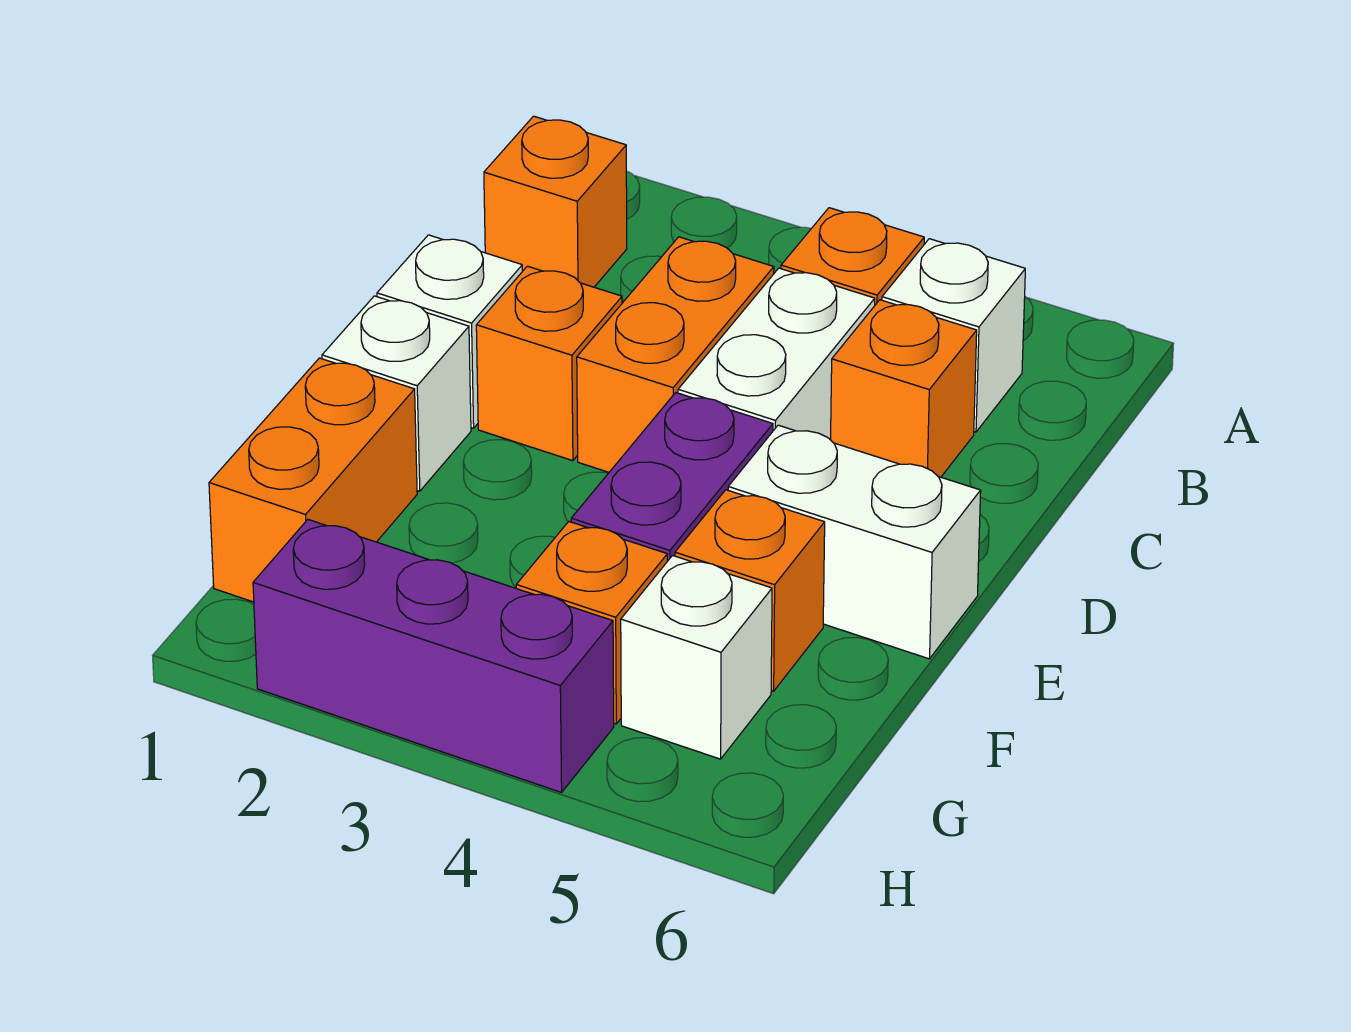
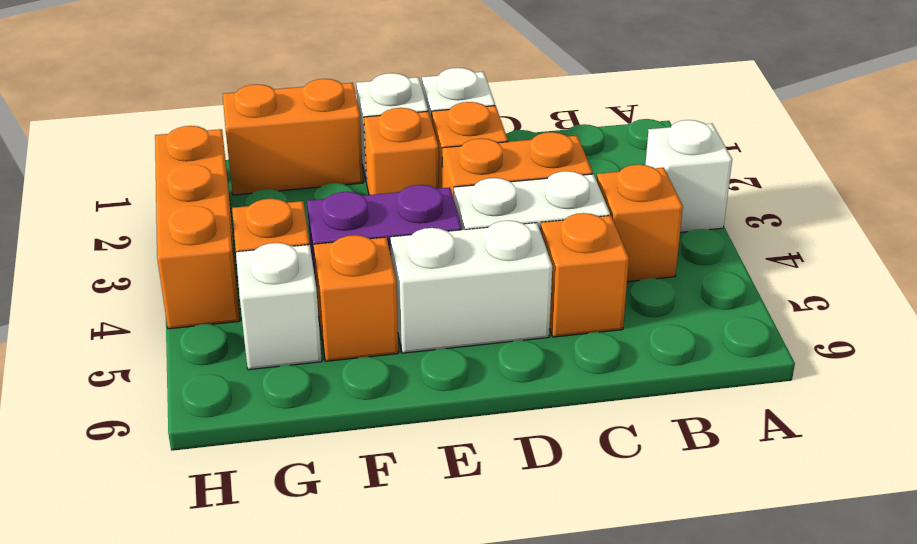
orange 1x1 brick [484,116,627,287] -> orange 1x1 brick moved to [364,108,439,195]
white 1x1 brick [882,239,1025,432] -> white 1x1 brick moved to [645,120,732,232]
white 1x2 brick [728,425,981,659] -> white 1x2 brick turned to [390,220,552,353]
purple 1x3 brick [253,520,614,792] -> orange 1x3 brick [155,126,240,329]

